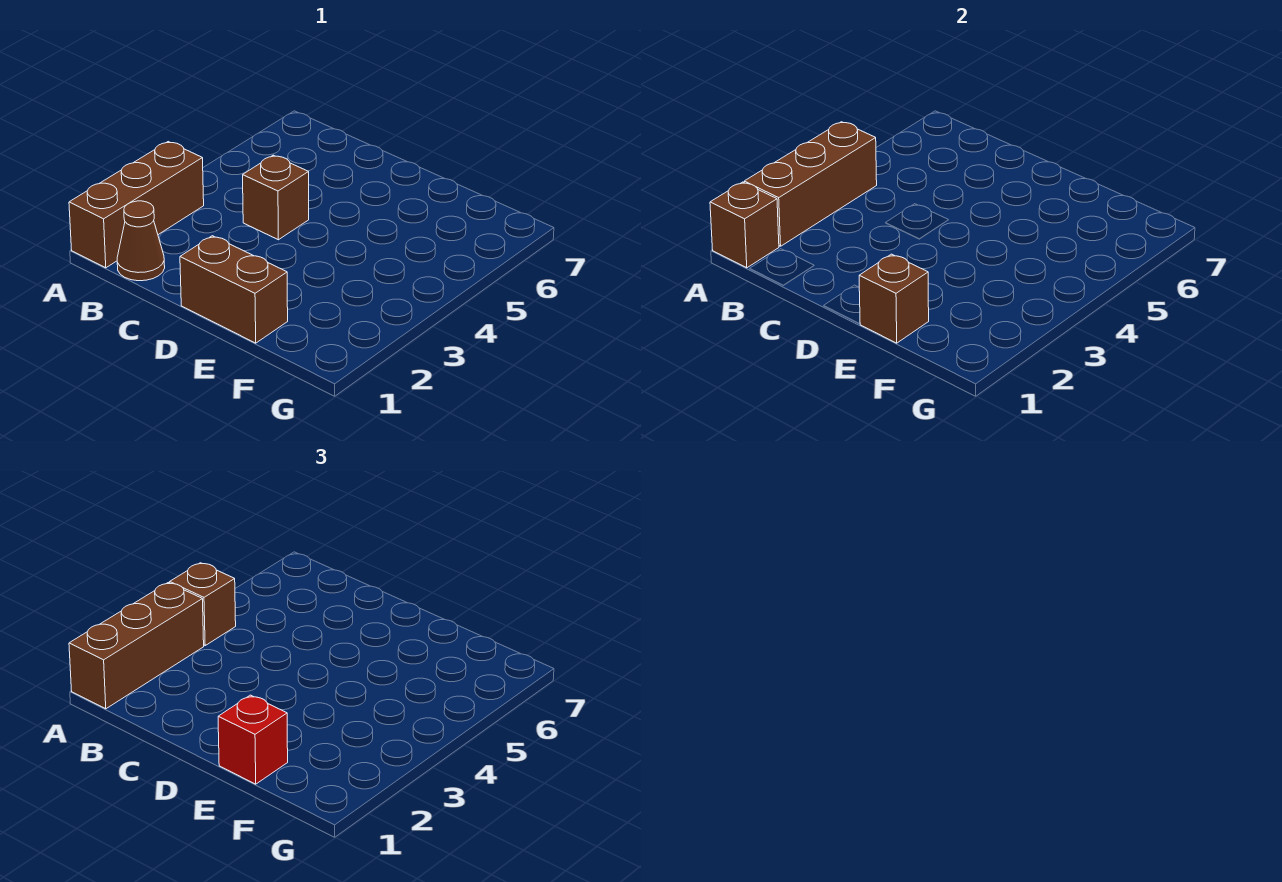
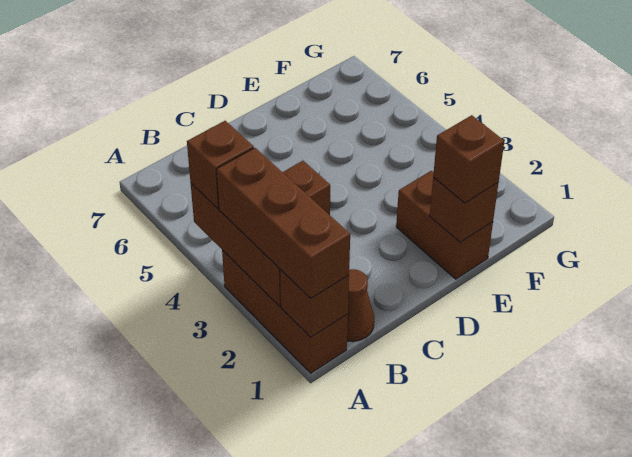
brown 1x2 brick [180,236,288,343] -> brown 1x2 brick turned to [396,171,493,279]
red 1x1 brick [218,695,288,784] -> brown 1x1 brick [433,115,504,203]

